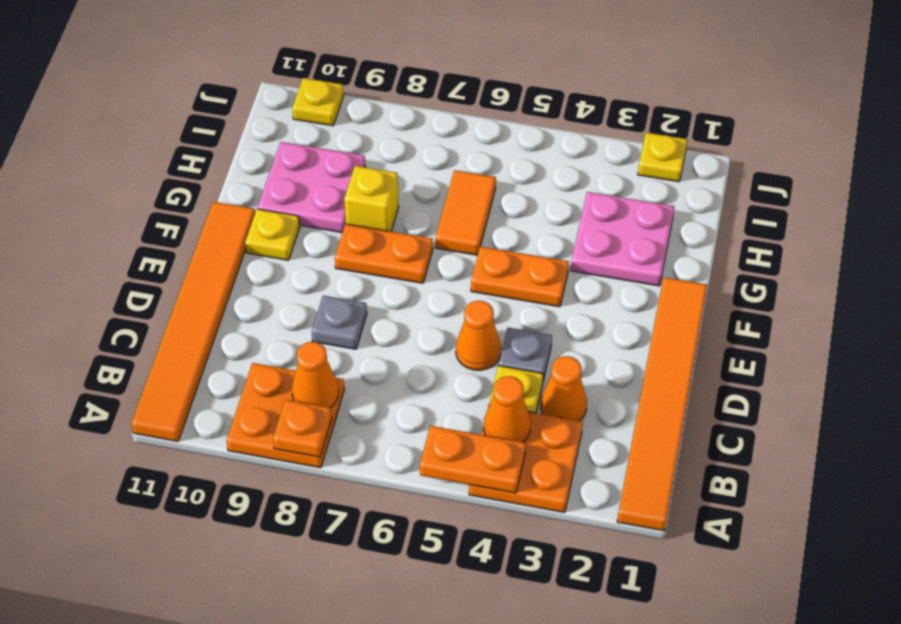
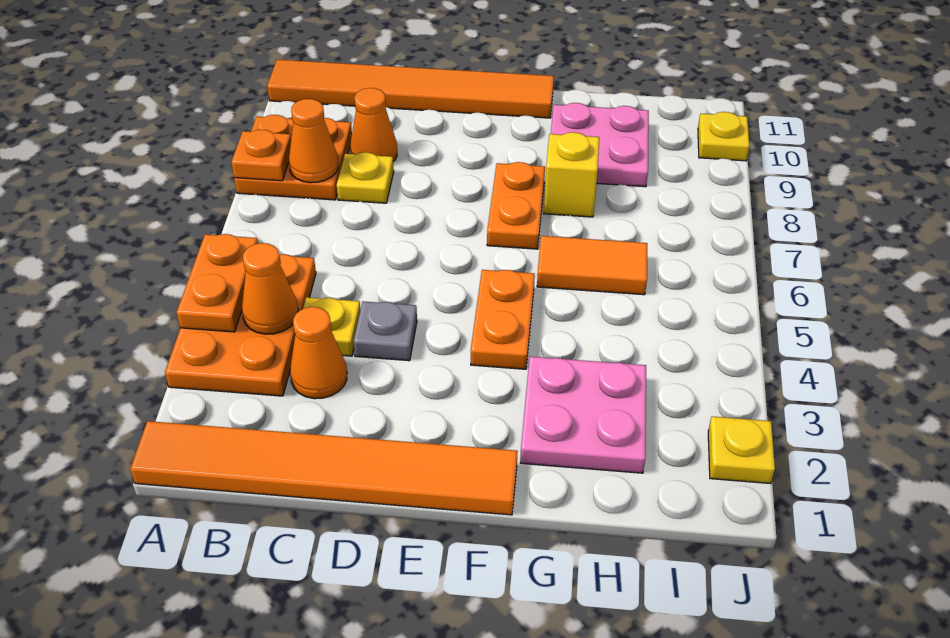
orange 2x2 plate [469,405,583,513] -> orange 2x3 plate [165,254,316,396]
orange 1x1 cone [456,301,501,370] -> orange 1x1 cone moved to [350,88,397,161]
grey 1x1 plate [312,296,367,349] -> none
yellow 1x1 plate [245,209,300,260] -> yellow 1x1 plate moved to [337,152,394,203]

